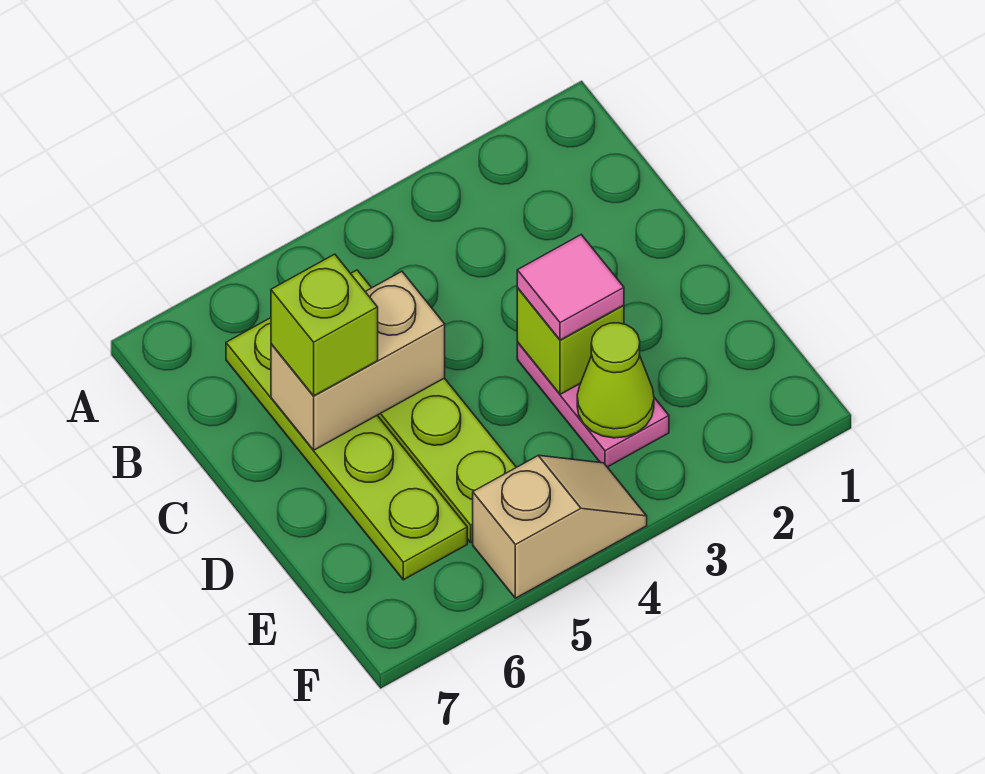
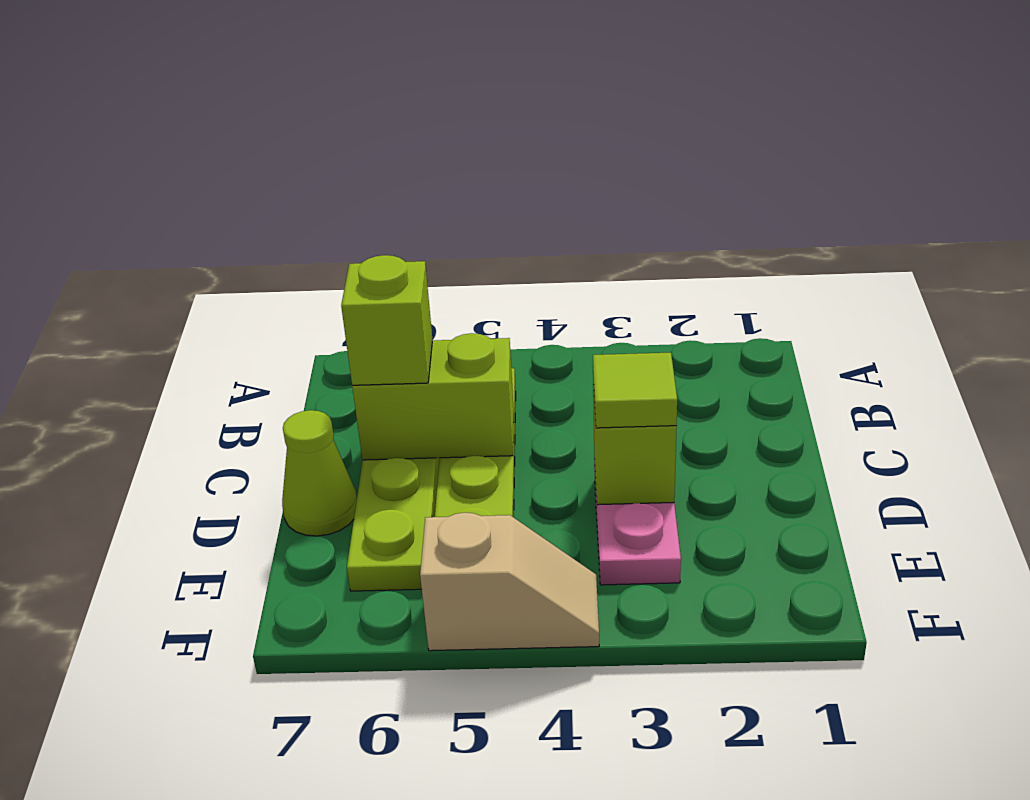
tan 1x2 brick [271,271,445,450] -> lime 1x2 brick [352,333,514,460]
pink 1x1 tile [517,235,624,340] -> lime 1x1 tile [593,353,677,428]
lime 1x1 cone [577,323,654,438] -> lime 1x1 cone moved to [282,410,357,536]

